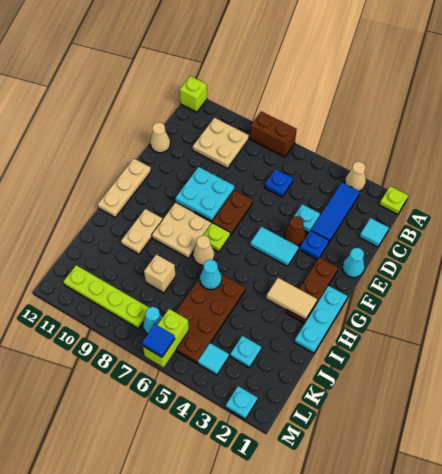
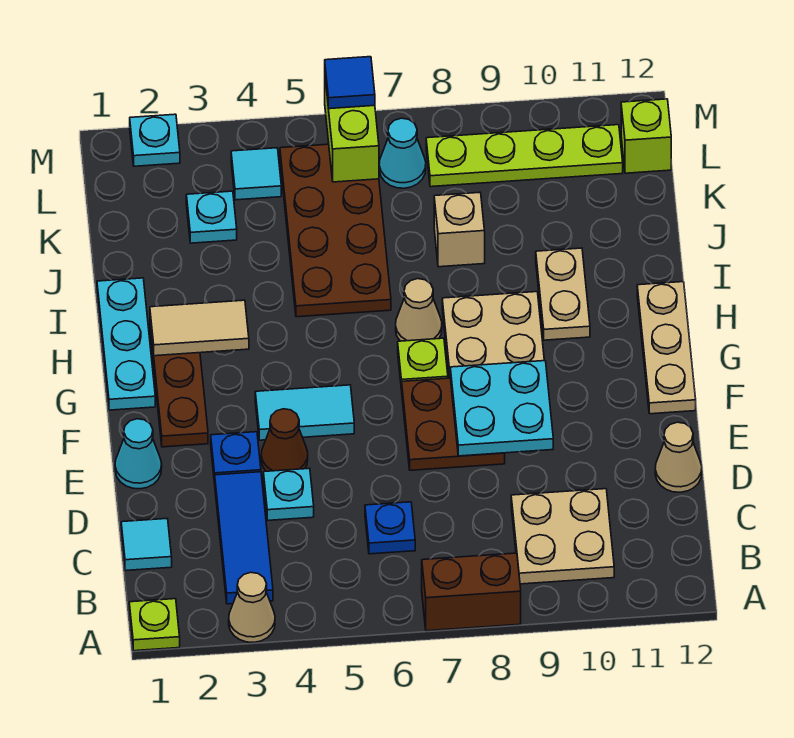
lime 1x1 brick [180,76,207,112] -> lime 1x1 brick moved to [621,99,671,173]
cyan 1x1 cone [200,259,222,290] -> none

